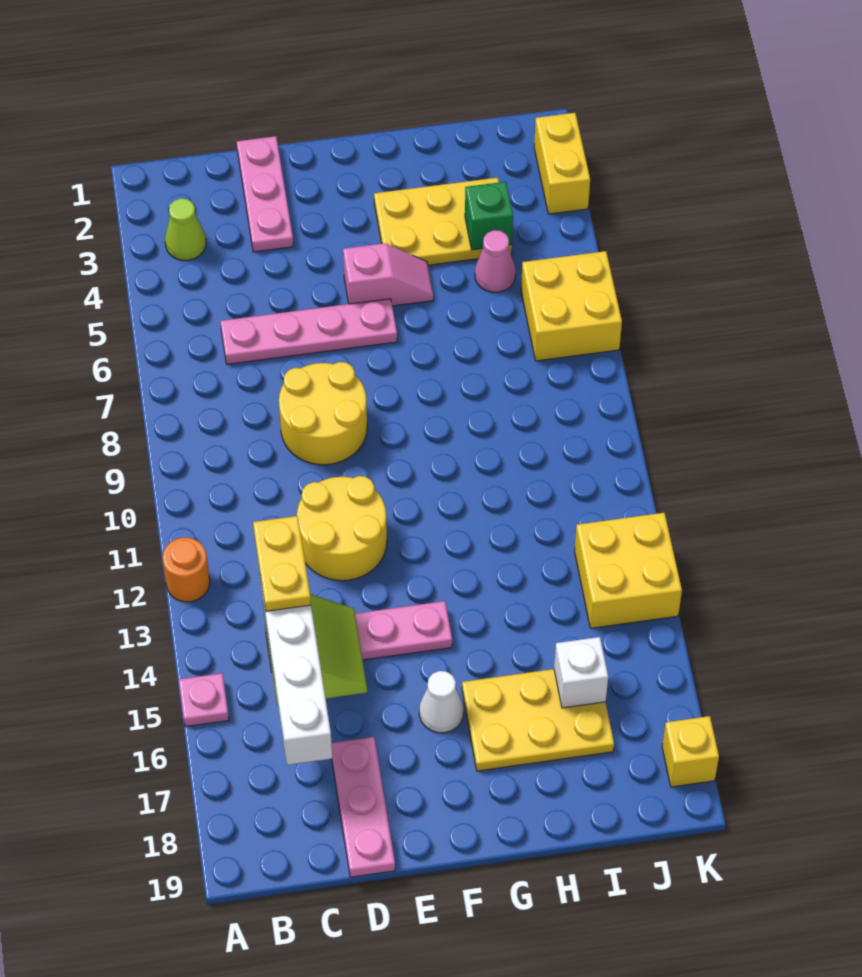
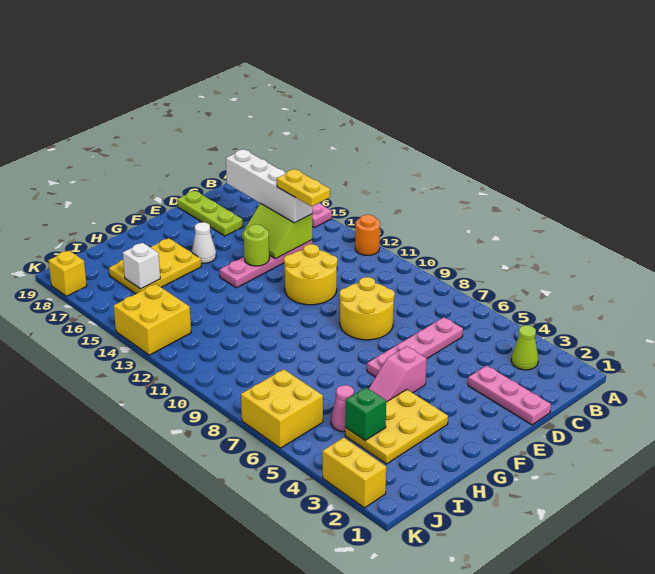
pink 1x3 plate [332,737,395,877] -> lime 1x3 plate [177,191,243,236]
none -> lime 1x1 round brick [244,224,269,266]

